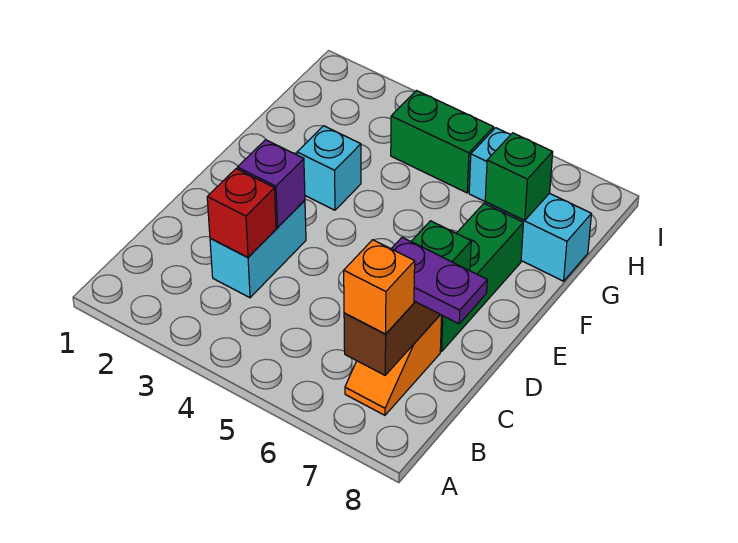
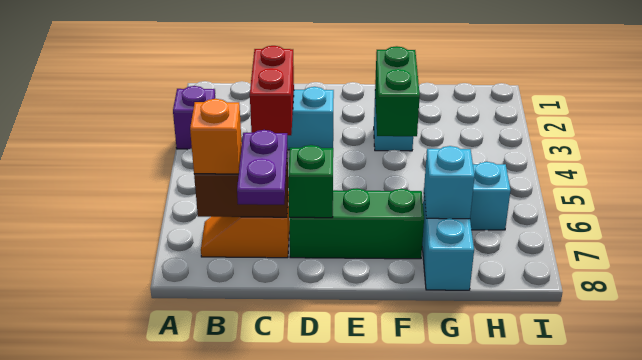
red 1x1 brick [207,169,276,257] -> red 1x2 brick [250,46,294,135]
purple 1x1 brick [237,140,305,228] -> purple 1x1 brick moved to [173,86,215,149]
green 1x1 brick [485,133,553,220] -> cyan 1x1 brick [424,146,475,219]
green 1x2 brick [391,91,494,193] -> green 1x2 brick moved to [375,46,420,136]

